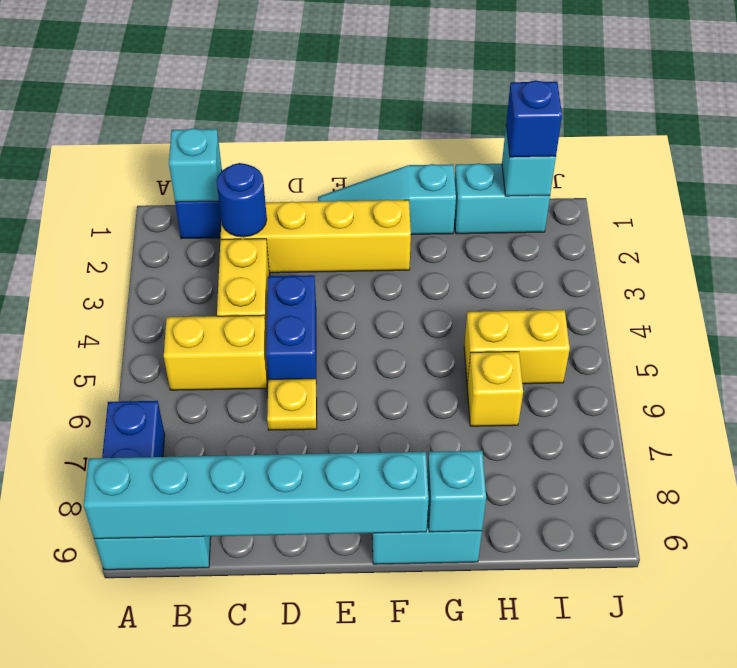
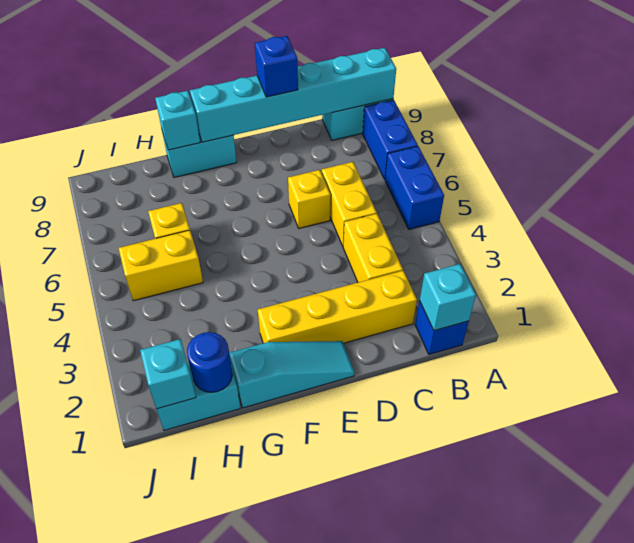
yellow 1x2 brick [164,315,267,390] -> yellow 1x2 brick turned to [322,162,377,246]
blue 1x1 round brick [217,163,267,237] -> blue 1x1 round brick moved to [187,332,233,392]
blue 1x2 brick [266,275,316,379] -> blue 1x2 brick moved to [385,146,444,229]
yellow 1x1 plate [267,379,317,430] -> yellow 1x1 brick [288,170,331,228]
blue 1x1 brick [506,80,562,157] -> blue 1x1 brick moved to [255,36,298,97]

